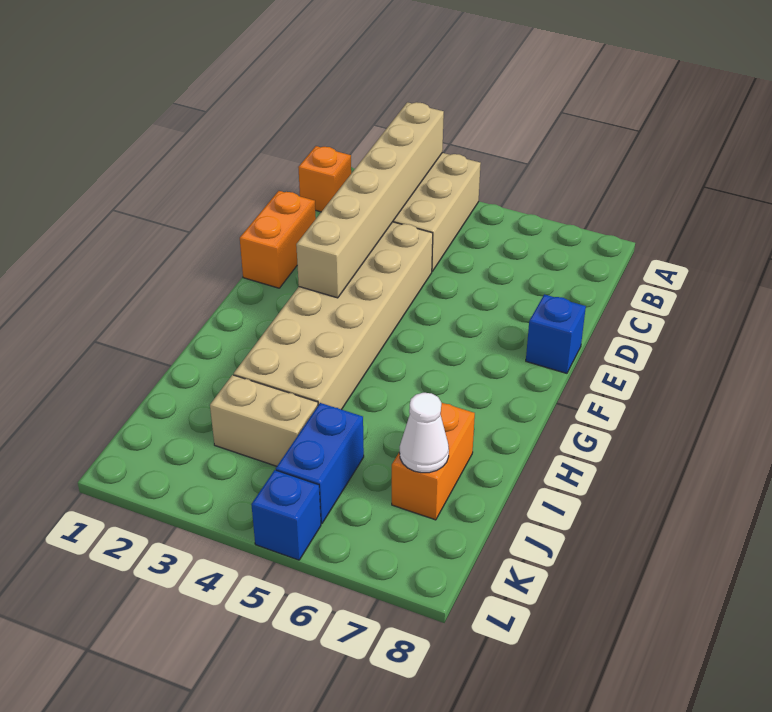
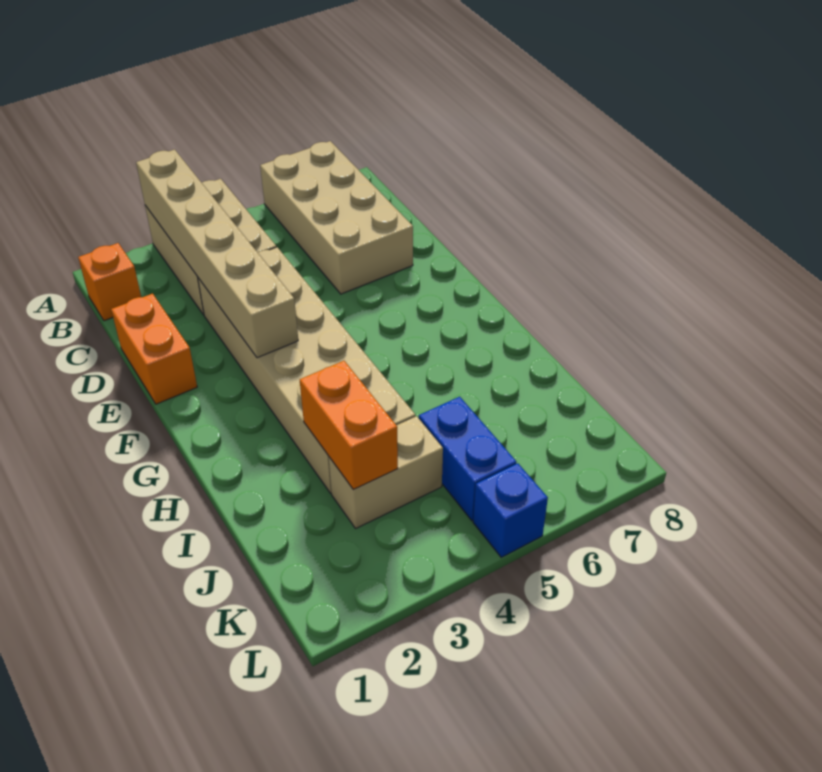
none -> tan 2x4 brick [260,141,413,294]
blue 1x1 brick [526,294,586,373] -> none
orange 1x2 brick [392,403,475,520] -> orange 1x2 brick moved to [300,361,398,490]
white 1x1 cone [400,393,449,473] -> none

